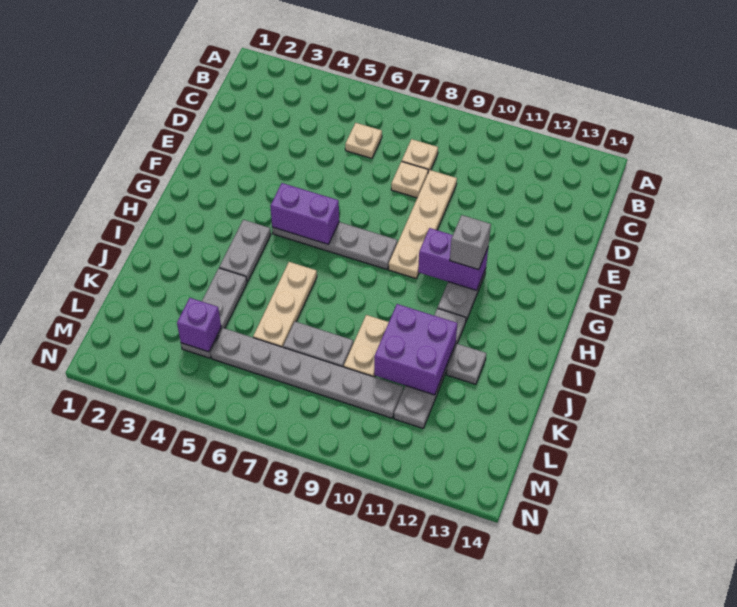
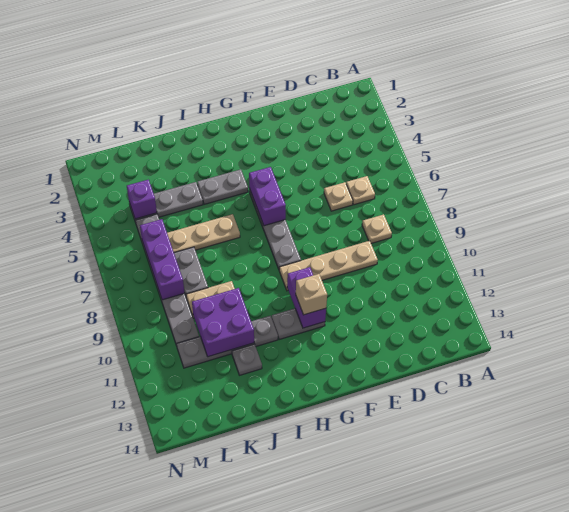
tan 1x1 plate [391,161,428,198] -> tan 1x1 plate moved to [324,182,353,211]
grey 1x1 brick [450,215,491,270] -> tan 1x1 brick [296,274,327,315]
none -> purple 1x3 brick [140,219,184,300]

